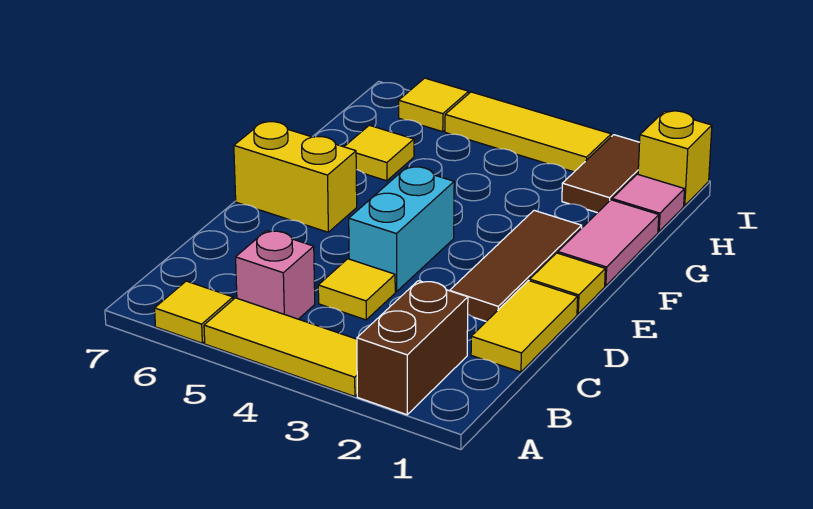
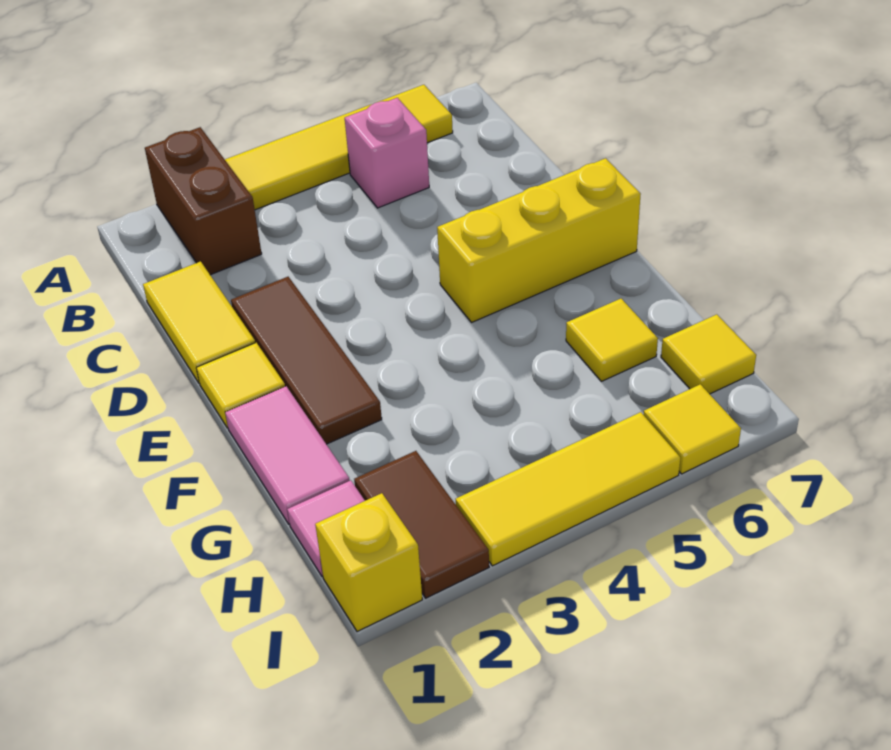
yellow 1x1 tile [318,259,395,320] -> yellow 1x1 tile moved to [661,314,756,394]
cyan 1x2 brick [349,167,454,292] -> none
yellow 1x2 brick [234,122,357,232] -> yellow 1x3 brick [437,158,641,323]

